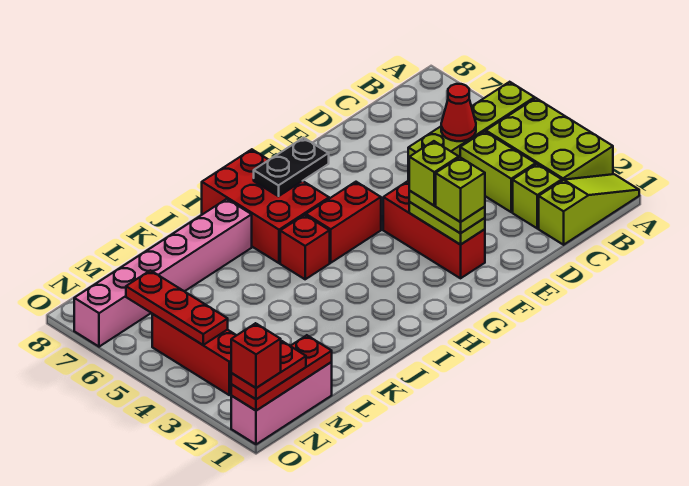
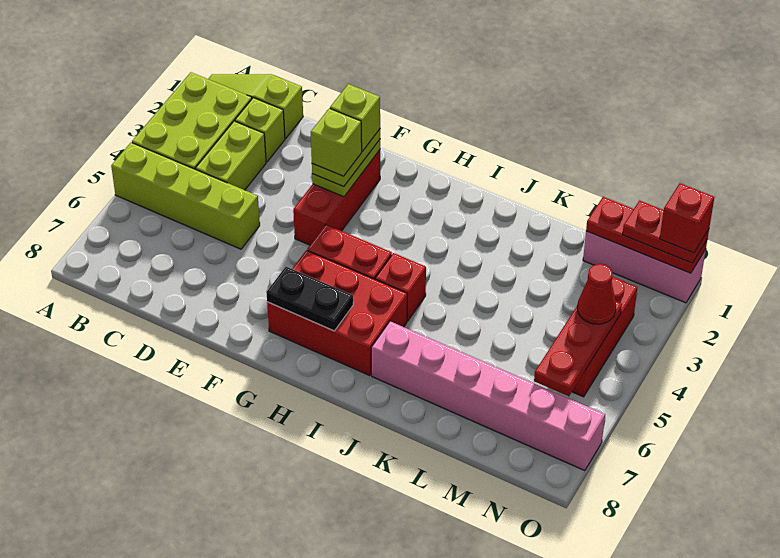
red 1x1 cone [441,84,476,141] -> red 1x1 cone moved to [578,264,616,324]
red 2x3 brick [202,149,329,263] -> red 2x3 brick turned to [267,250,407,376]

